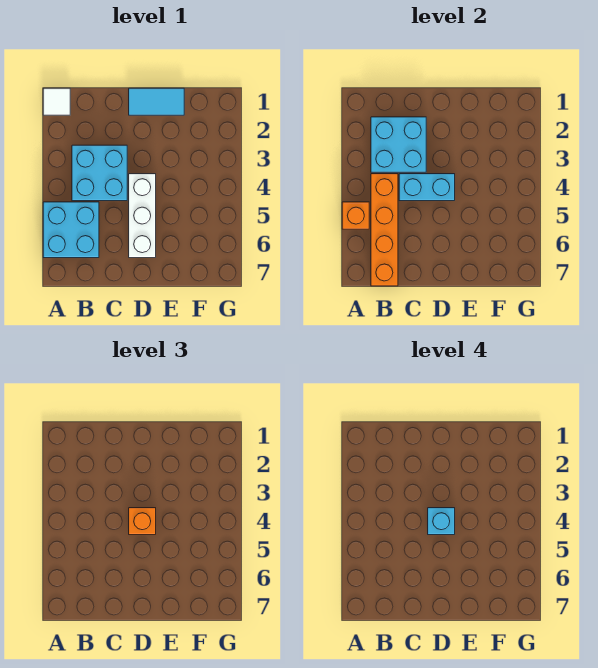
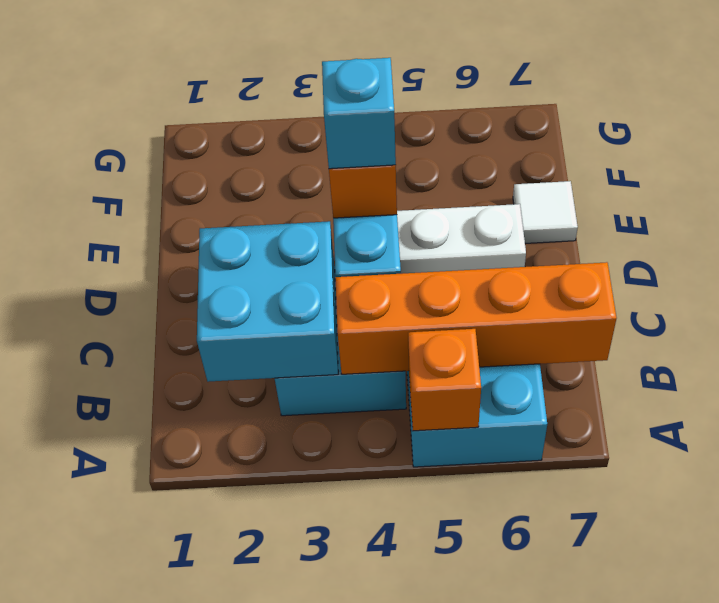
white 1x1 tile [43,88,70,115] -> white 1x1 tile moved to [513,181,578,243]
cyan 1x2 tile [129,88,184,115] -> none

